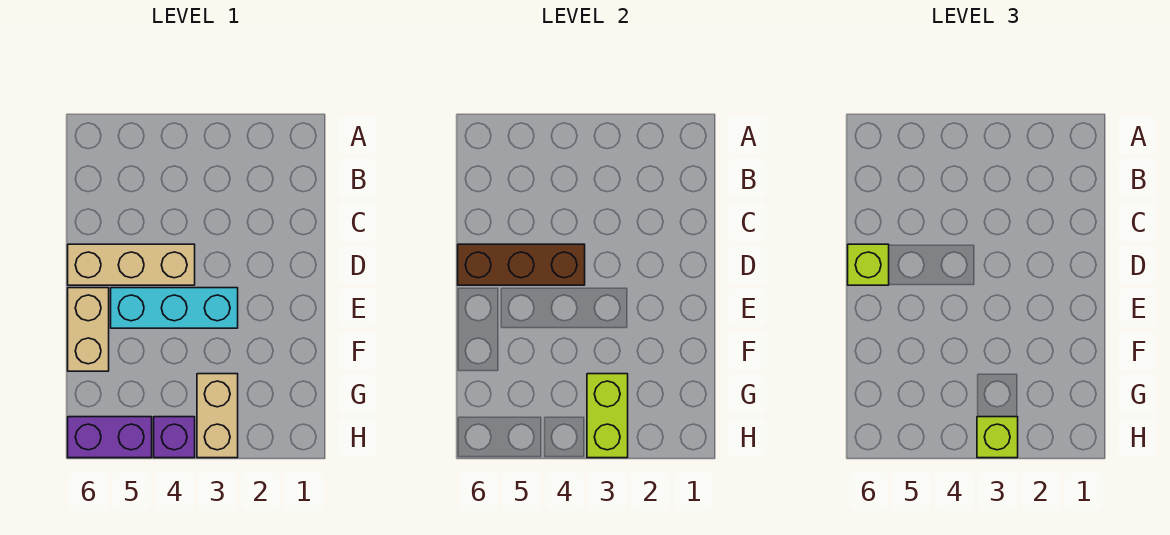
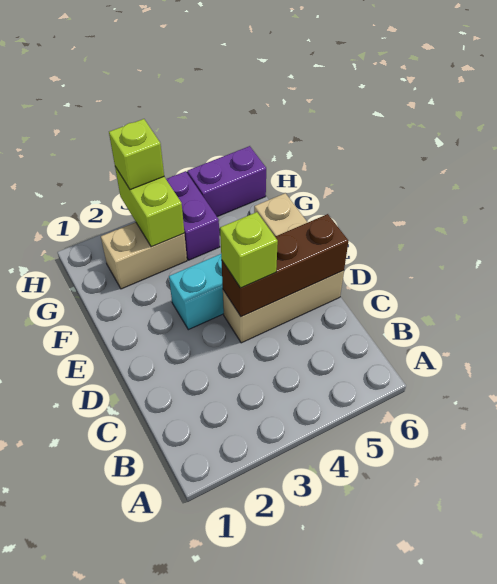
lime 1x1 brick [848,244,889,285] -> lime 1x1 brick moved to [220,212,278,288]
tan 1x2 brick [197,374,238,458] -> tan 1x2 brick turned to [101,222,187,289]
purple 1x1 brick [154,417,195,458] -> purple 1x2 brick [166,171,220,260]

